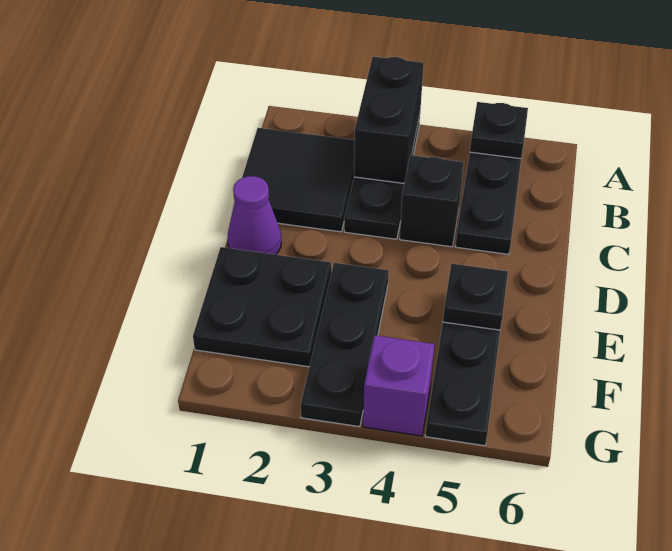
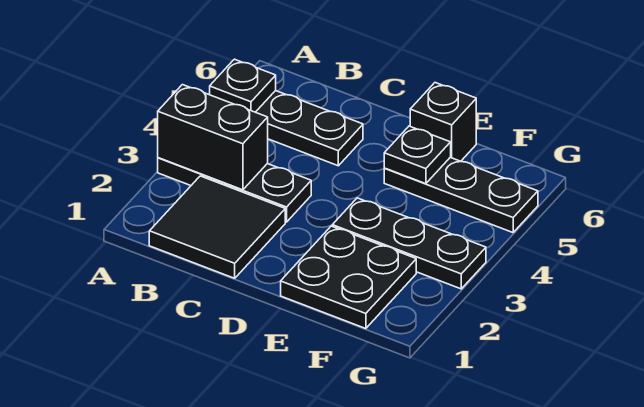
black 1x1 brick [400,155,464,247] -> black 1x1 brick moved to [410,83,476,161]
purple 1x1 cone [228,176,281,255] -> none
purple 1x1 brick [363,335,434,436] -> none

